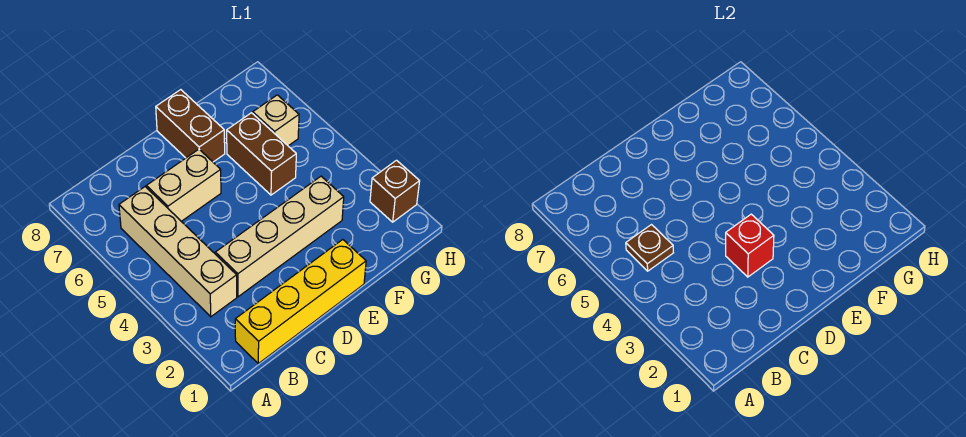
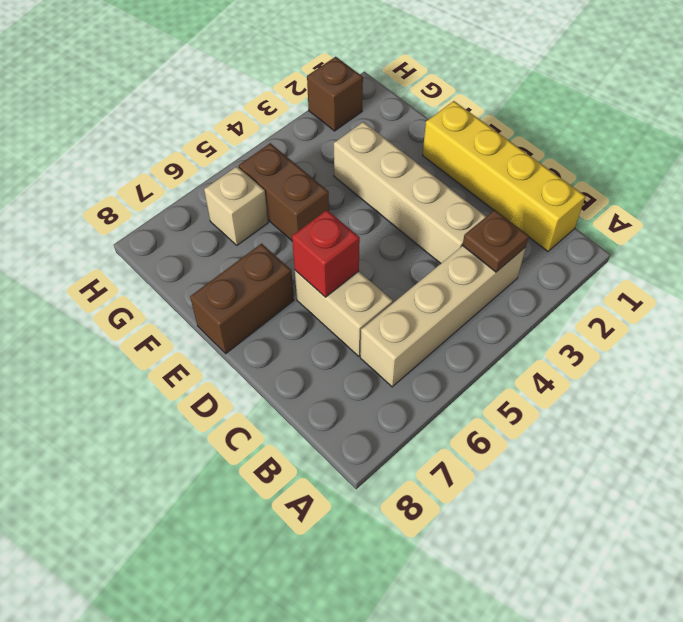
brown 1x1 plate [626,225,673,271] -> brown 1x1 plate moved to [462,210,529,272]
red 1x1 brick [726,214,774,277] -> red 1x1 brick moved to [292,210,360,297]
brown 1x2 brick [227,113,296,195] -> brown 1x2 brick turned to [239,143,329,241]

